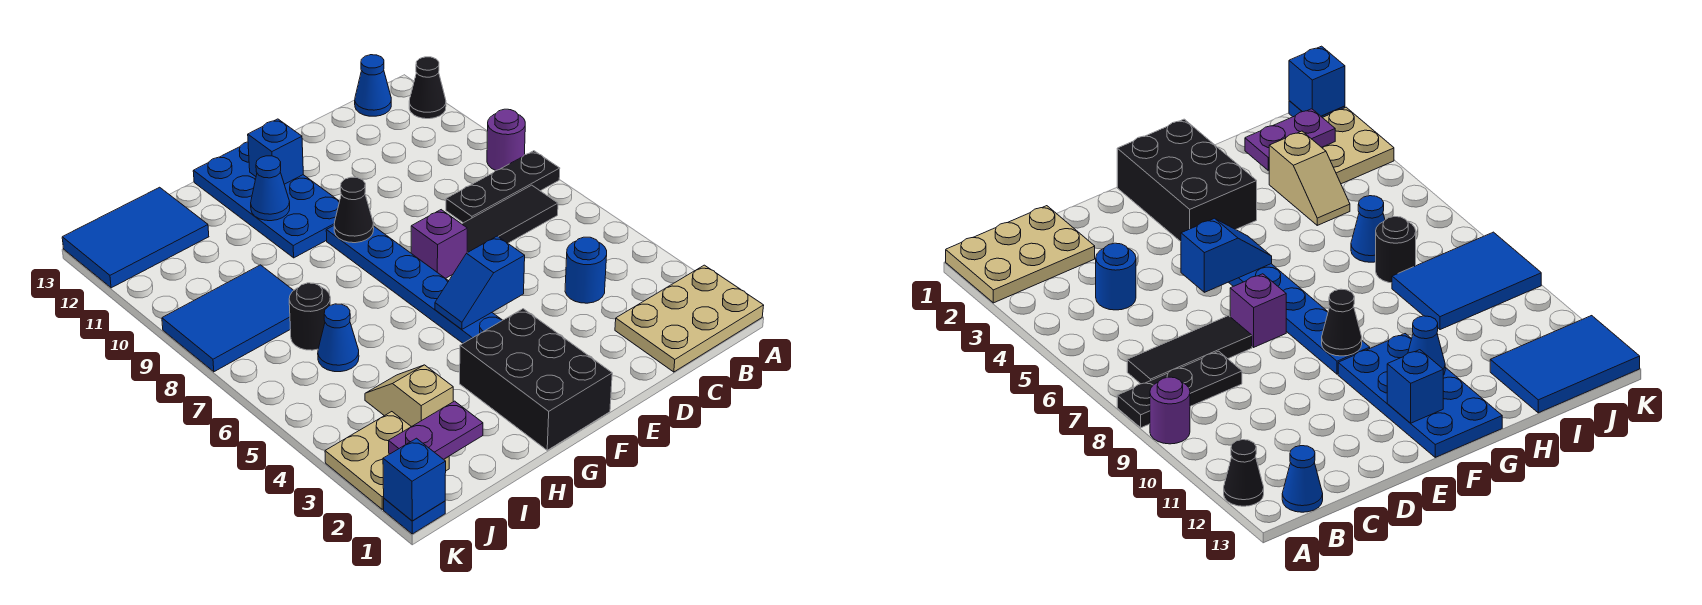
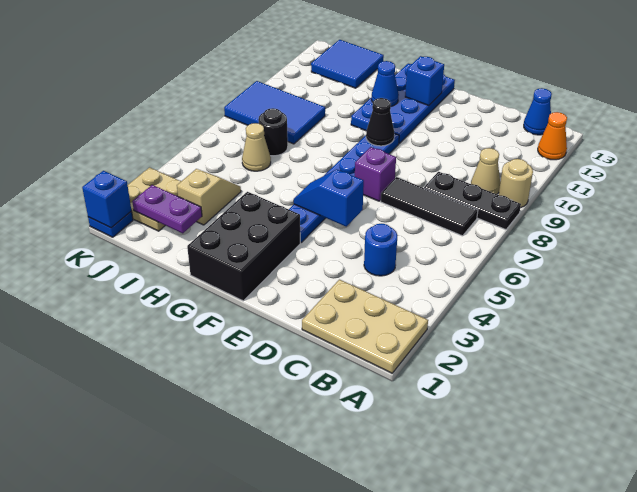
purple 1x1 round brick [487,109,525,171] -> tan 1x1 round brick [499,159,533,208]
black 1x1 cone [409,57,446,119] -> orange 1x1 cone [538,112,567,160]
none -> tan 1x1 cone [471,148,500,194]
blue 1x1 cone [318,304,359,372] -> tan 1x1 cone [242,123,271,171]
blue 2x3 tile [62,187,209,288] -> blue 2x2 tile [311,40,384,88]

